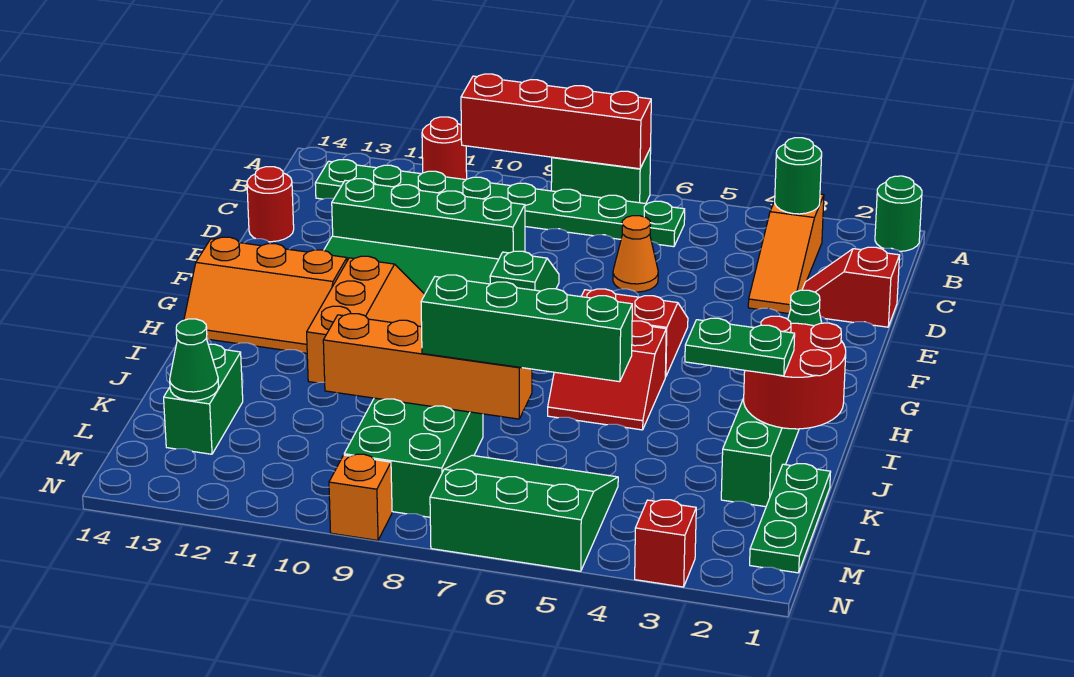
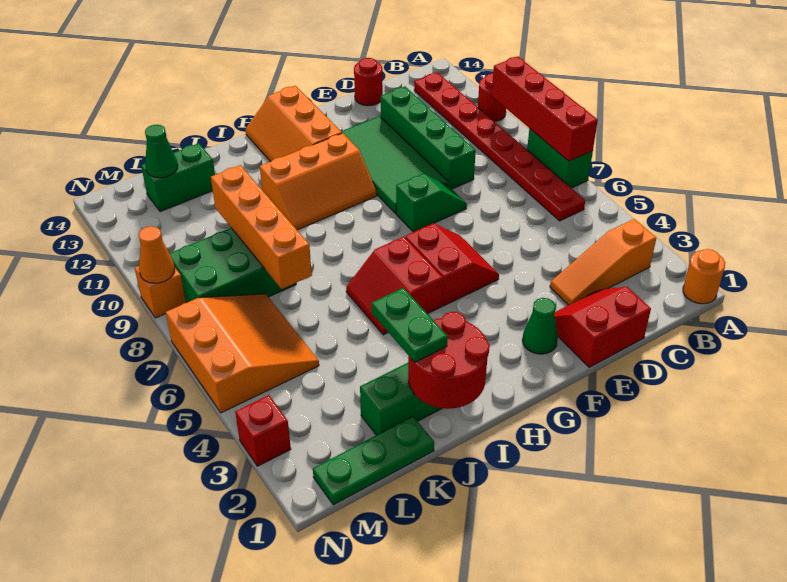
green 1x1 round brick [875,176,922,251] -> orange 1x1 round brick [683,249,725,304]
green 1x1 round brick [775,138,822,214] -> none
green 1x8 plate [315,160,685,247] -> red 1x8 plate [414,72,585,221]
red 1x2 slope [802,247,900,327] -> red 2x2 slope [554,287,651,367]
orange 1x1 cone [613,216,658,292] -> orange 1x1 cone moved to [139,226,175,283]
green 1x4 brick [421,275,632,382] -> none
green 3x3 slope [430,455,618,571] -> orange 3x3 slope [166,294,319,413]

